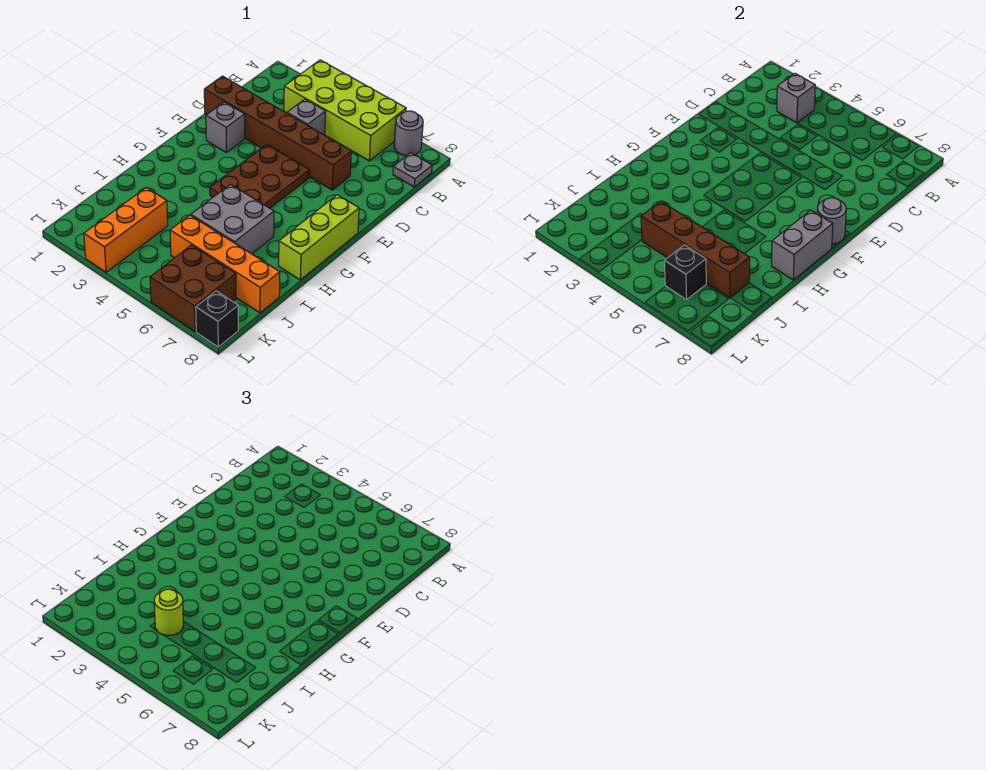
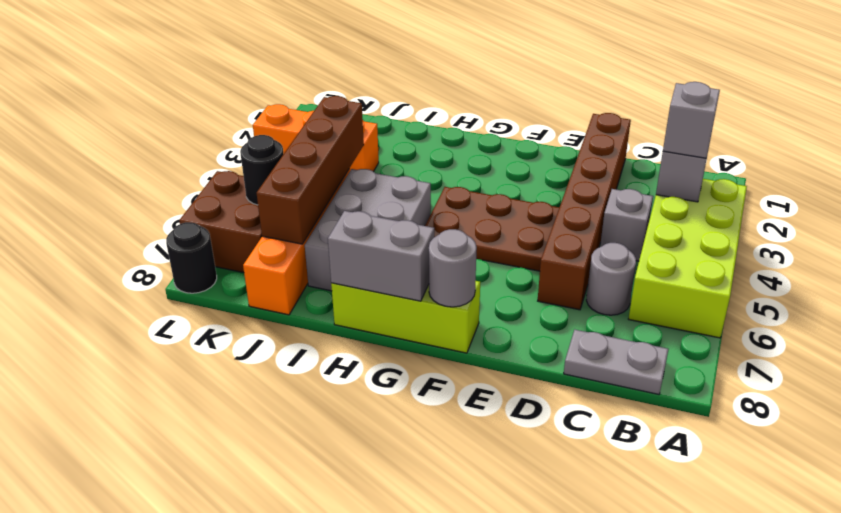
grey 1x1 round brick [394,111,423,156] -> grey 1x1 round brick moved to [586,243,636,315]
grey 1x1 plate [393,153,432,187] -> grey 1x2 plate [564,330,668,394]
grey 1x1 brick [206,102,245,153] -> grey 1x1 brick moved to [663,82,720,158]
grey 2x2 brick [191,184,274,254] -> grey 2x3 brick [305,169,431,291]
lime 1x1 round brick [154,589,183,635] -> none
black 1x1 brick [664,245,706,300] -> black 1x1 round brick [240,135,283,205]
black 1x1 brick [196,291,238,347] -> black 1x1 round brick [166,222,217,293]

